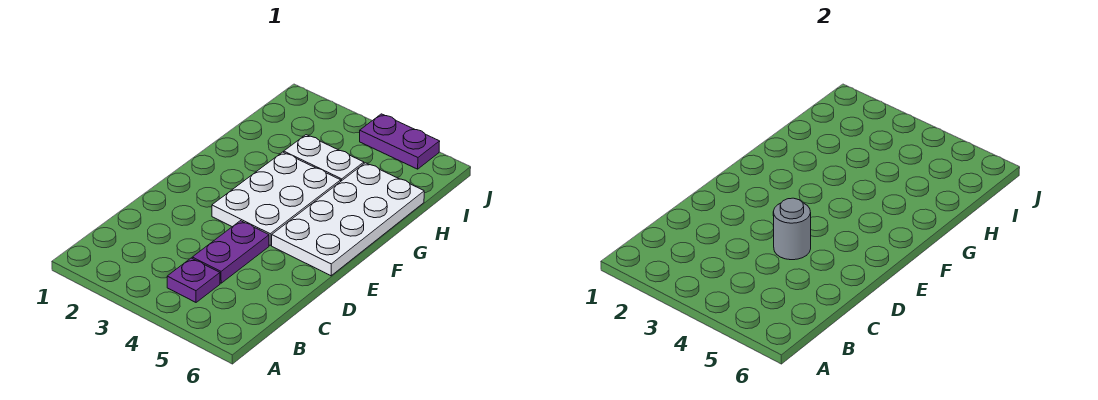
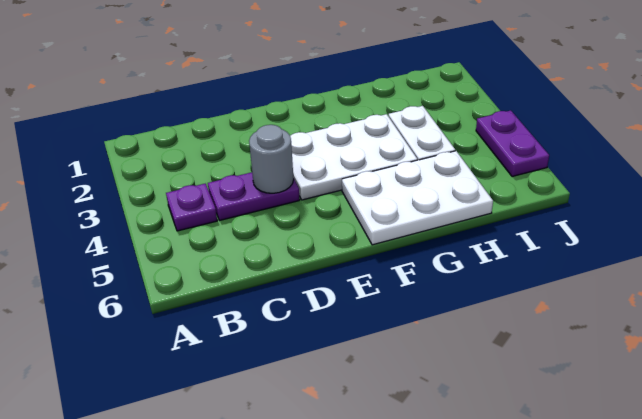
white 2x4 plate [272,163,424,276] -> white 2x3 plate [342,151,493,245]

